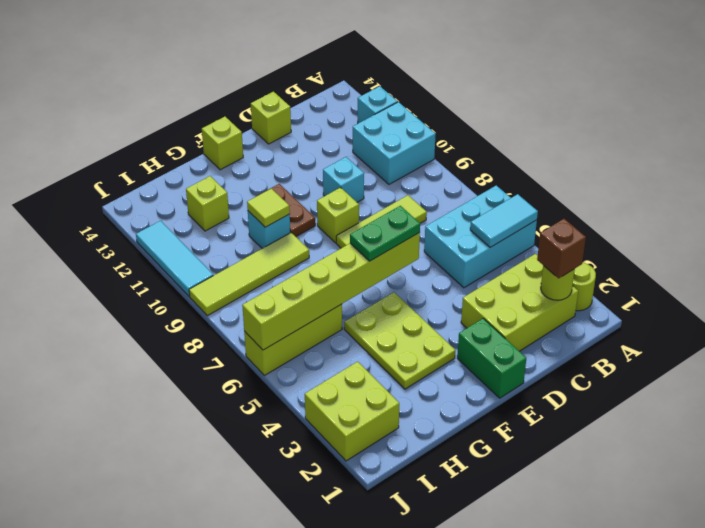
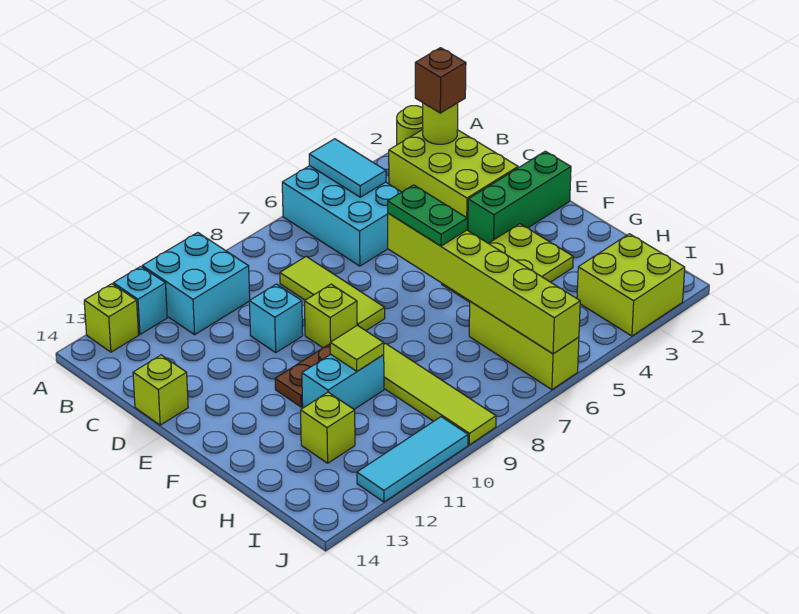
green 1x2 brick [457,318,526,398] -> green 1x3 brick [468,151,571,243]
lime 1x1 brick [202,117,243,170] -> lime 1x1 brick moved to [84,284,139,352]
cyan 1x1 brick [248,211,290,248] -> cyan 1x2 brick [302,354,384,409]

